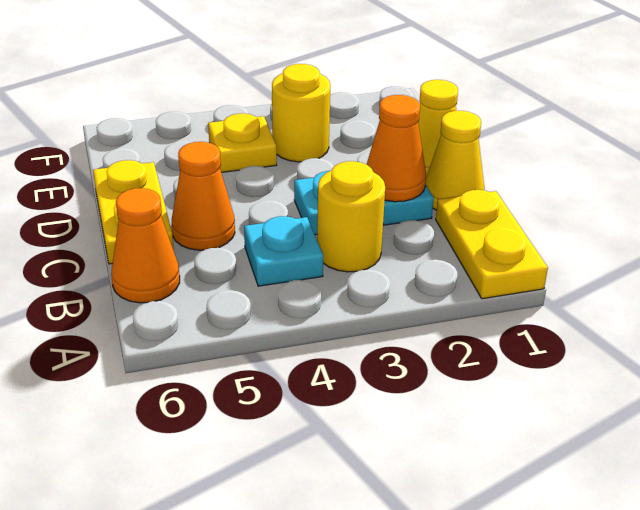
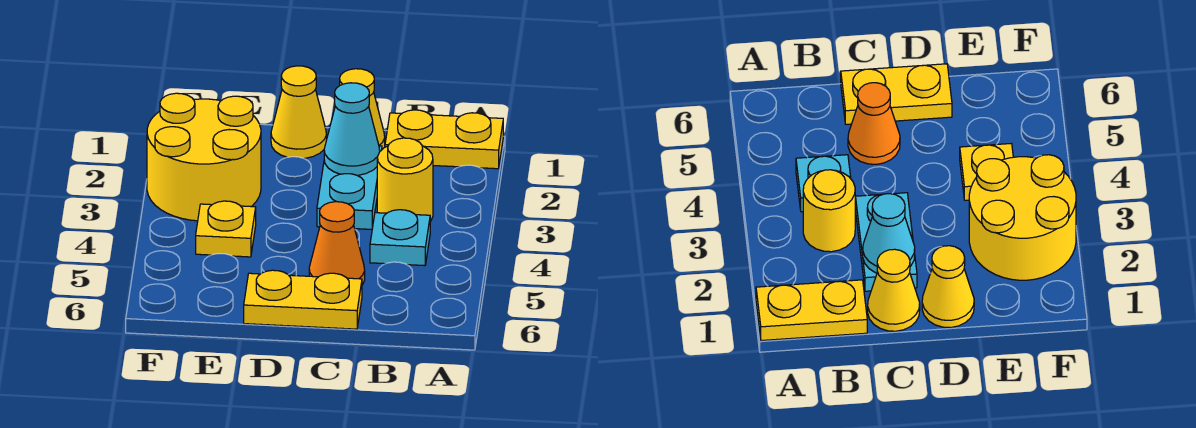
orange 1x1 cone [111,188,180,303] -> none
orange 1x1 cone [367,95,426,202] -> cyan 1x1 cone [324,83,380,175]
yellow 1x1 round brick [272,64,330,162] -> yellow 2x2 round brick [147,93,261,221]

